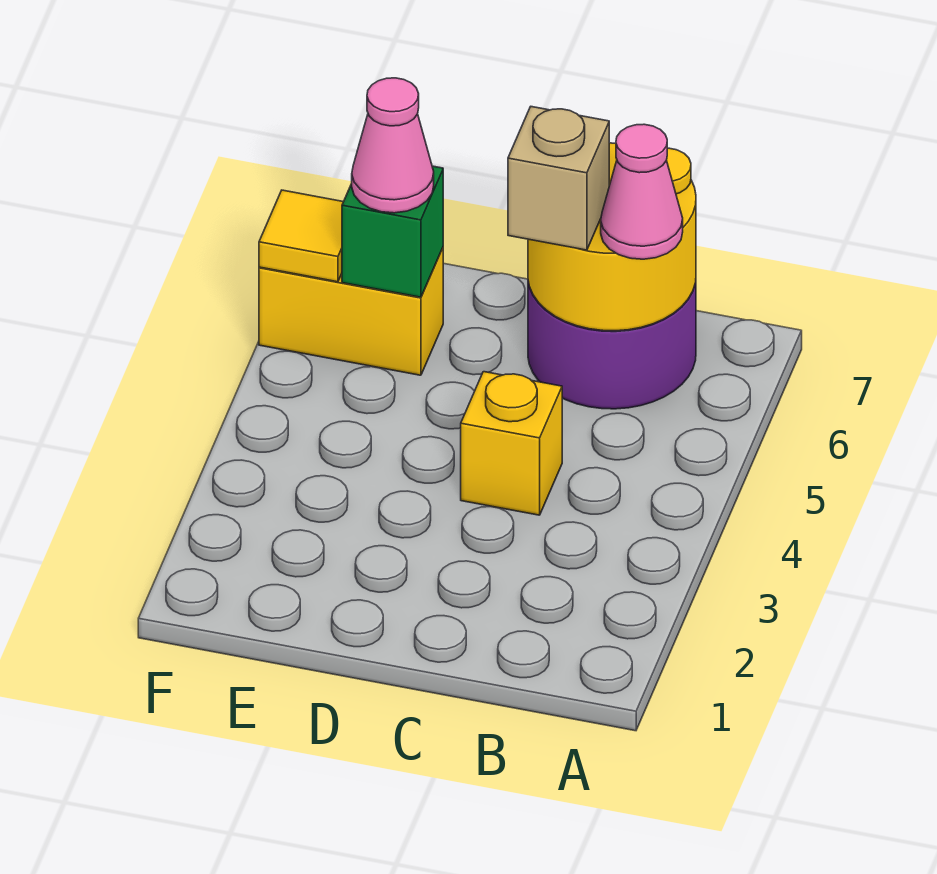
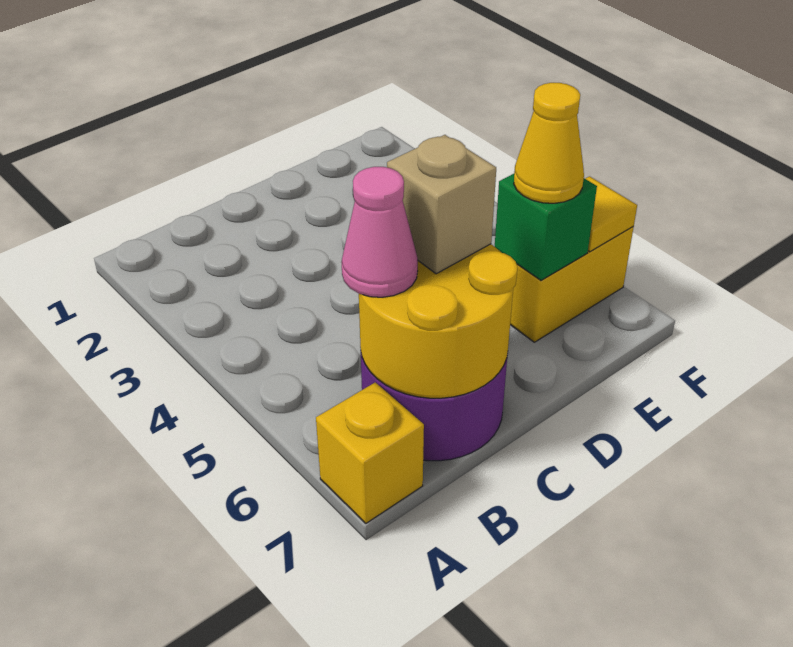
yellow 1x1 brick [461,372,562,515] -> yellow 1x1 brick moved to [316,382,424,523]
pink 1x1 cone [352,78,434,213] -> yellow 1x1 cone [514,83,584,203]

